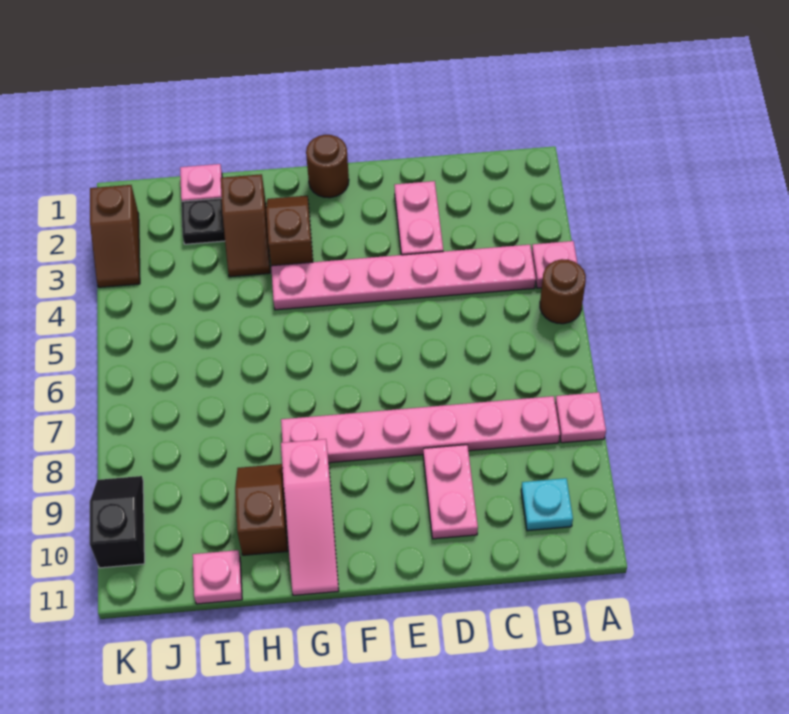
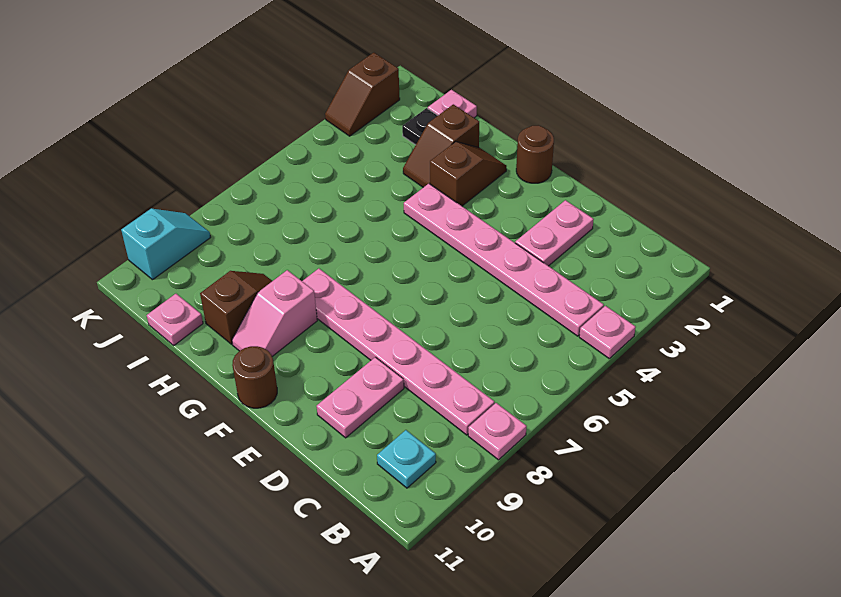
brown 1x1 round brick [540,259,586,324] -> brown 1x1 round brick moved to [232,346,277,408]
pink 1x3 slope [281,439,339,595] -> pink 1x2 slope [232,270,317,356]
black 1x2 slope [90,476,145,568] -> cyan 1x2 slope [121,209,211,280]

